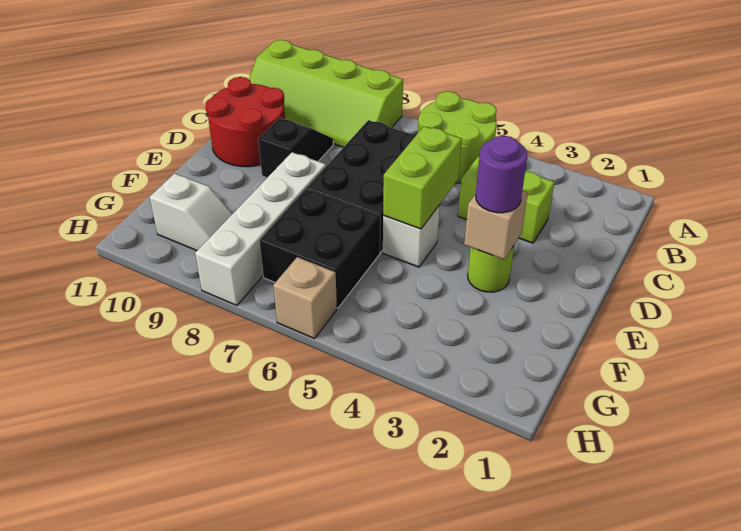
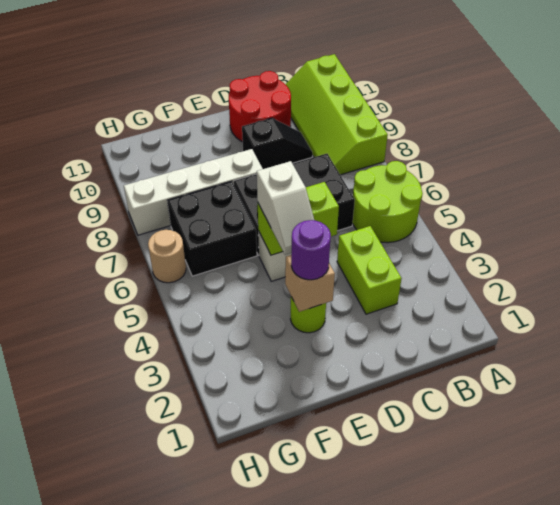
white 1x2 slope [150,173,233,250] -> white 1x2 slope moved to [257,161,314,255]
tan 1x1 brick [273,257,337,338] -> tan 1x1 round brick [148,230,186,283]

